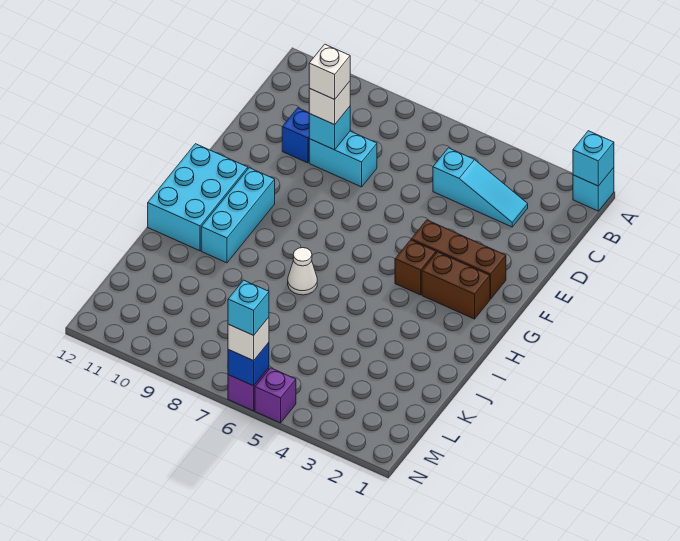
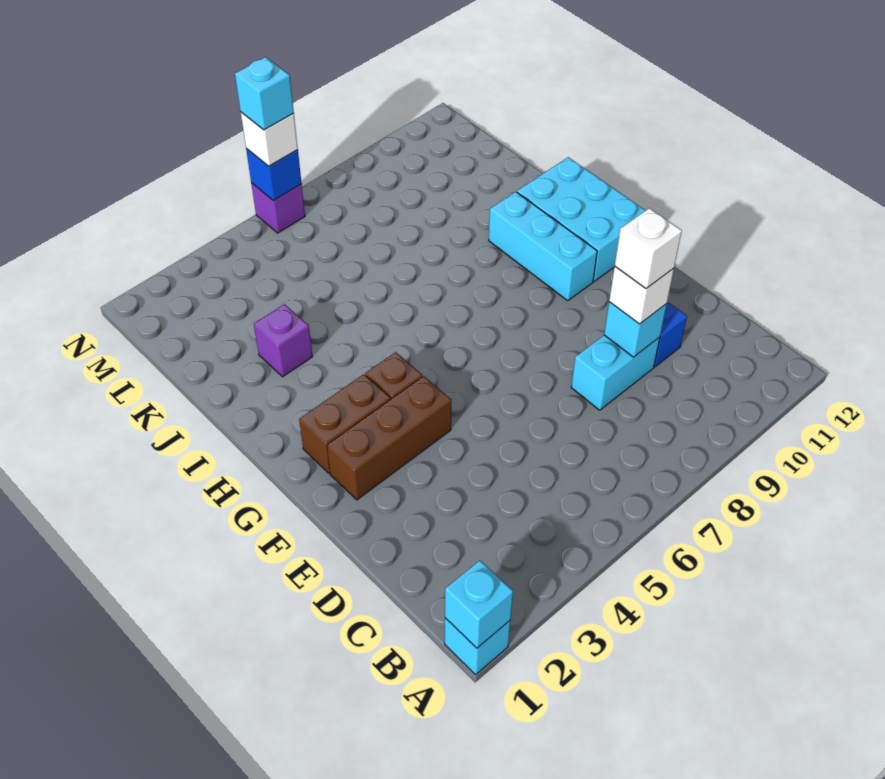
cyan 1x3 slope [433,148,528,227] -> none
white 1x1 cone [288,248,317,295] -> none
purple 1x1 brick [255,368,296,423] -> purple 1x1 brick moved to [254,304,313,377]

